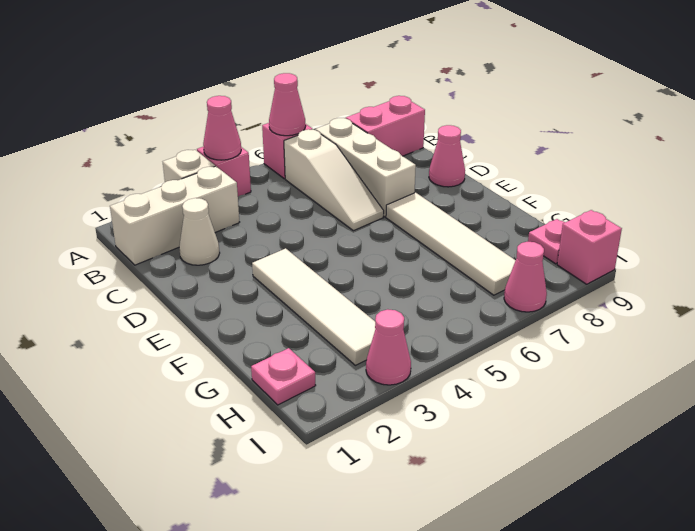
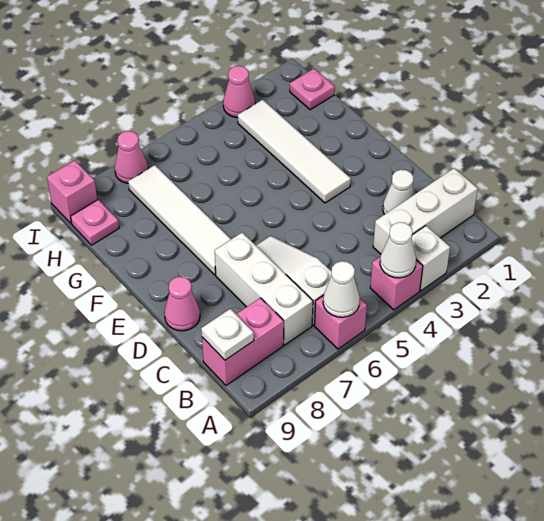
pink 1x1 cone [203,96,241,160] -> white 1x1 cone [380,222,416,278]
pink 1x1 cone [269,73,306,136] -> white 1x1 cone [323,261,360,317]
none -> white 1x1 plate [201,309,254,360]

